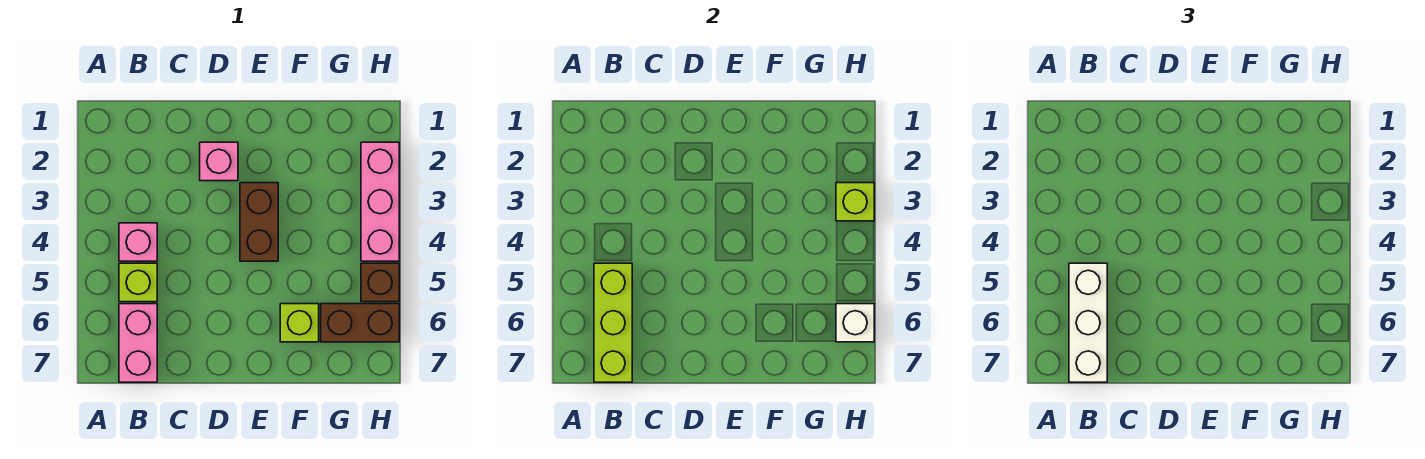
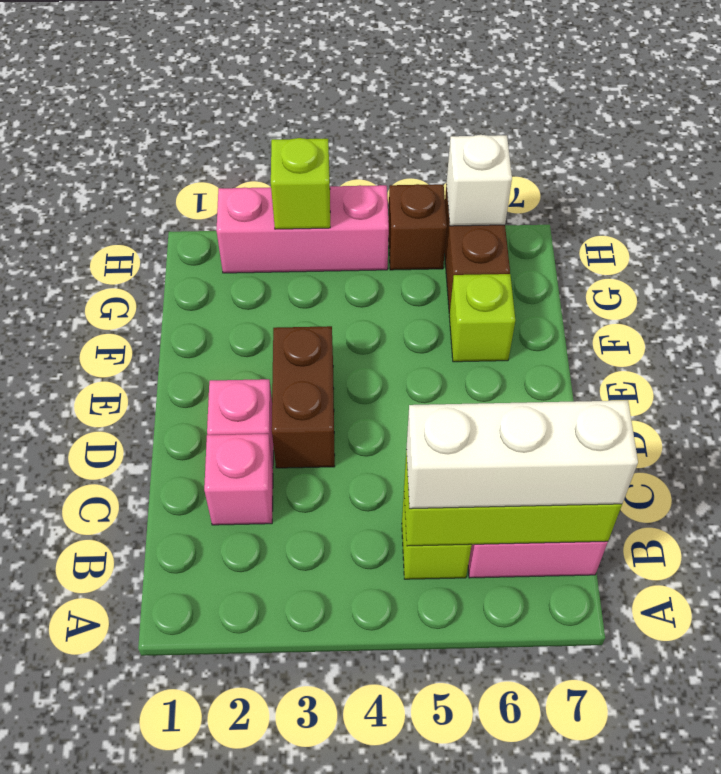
pink 1x1 brick [119,223,157,261] -> pink 1x1 brick moved to [204,434,273,525]
brown 1x2 brick [240,183,278,261] -> brown 1x2 brick turned to [272,326,335,468]

